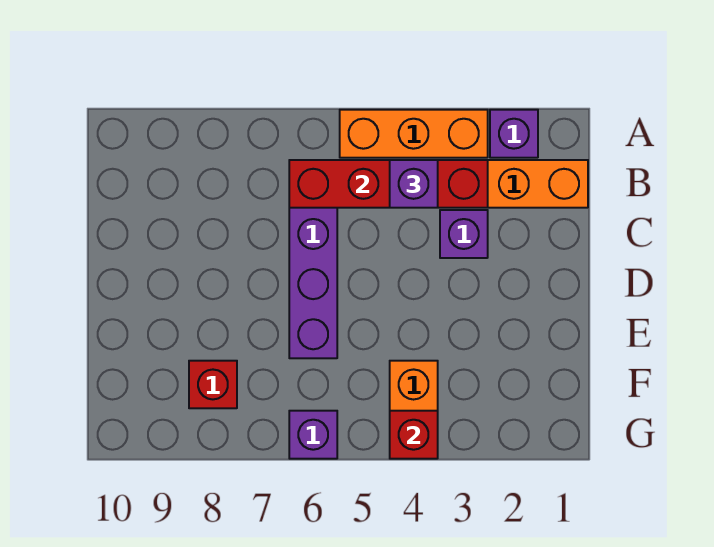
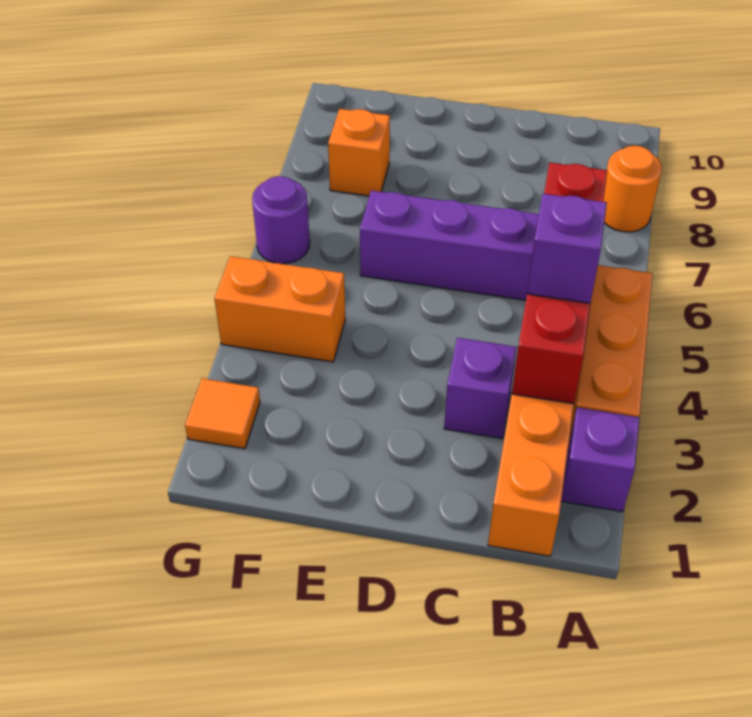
none -> orange 1x1 round brick [603,146,662,232]
red 1x1 brick [189,361,237,408] -> orange 1x1 brick [328,109,390,196]
none -> orange 1x1 tile [185,378,260,449]
red 1x1 brick [390,411,438,459] -> none
purple 1x1 brick [289,411,337,459] -> purple 1x1 round brick [252,176,310,264]

